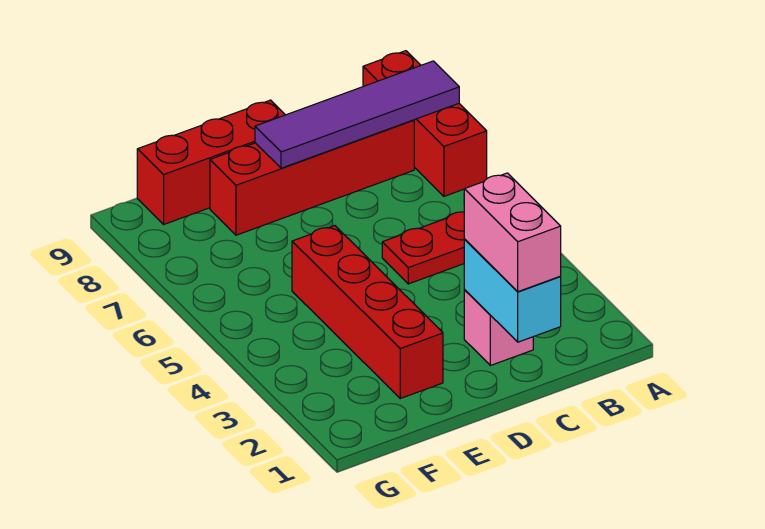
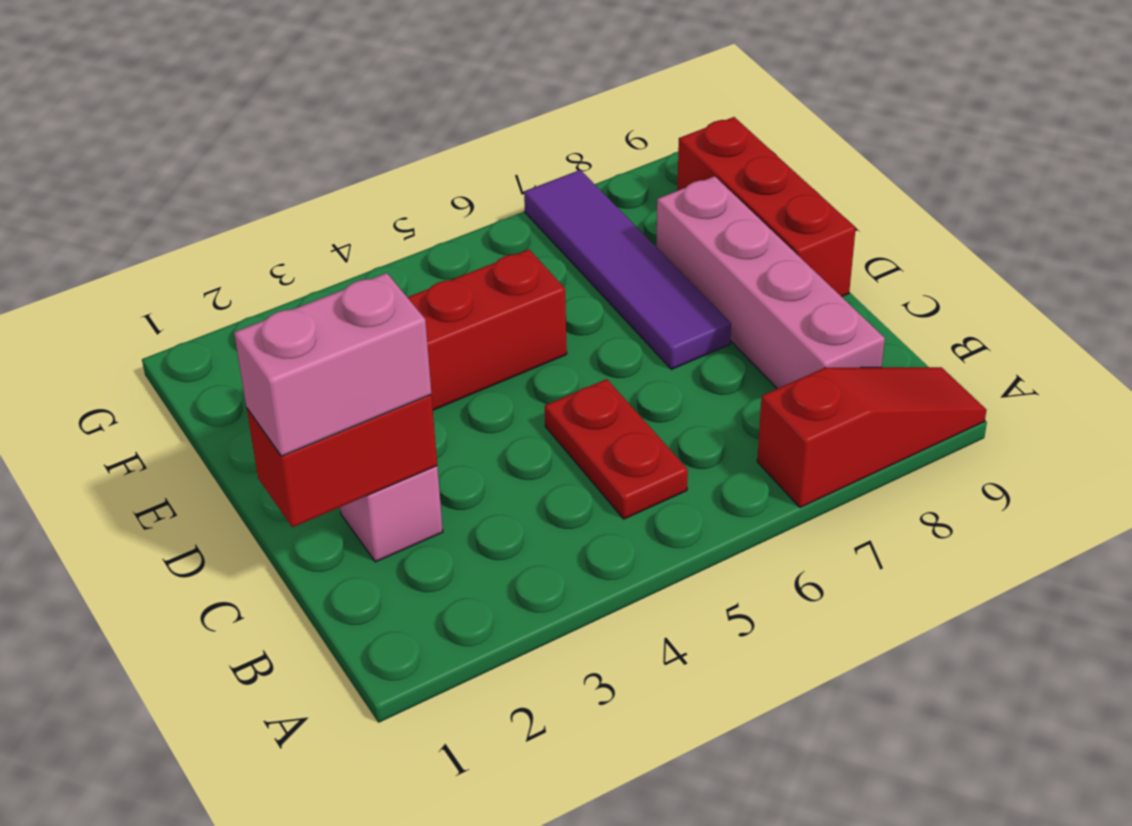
red 1x3 brick [363,51,487,196] -> red 1x3 slope [757,367,986,508]
purple 1x4 tile [255,61,459,168] -> purple 1x4 tile moved to [524,170,731,369]
red 1x4 brick [210,120,414,235] -> pink 1x4 brick [656,176,885,389]
cyan 1x2 brick [464,239,561,342] -> red 1x2 brick [247,395,437,527]

